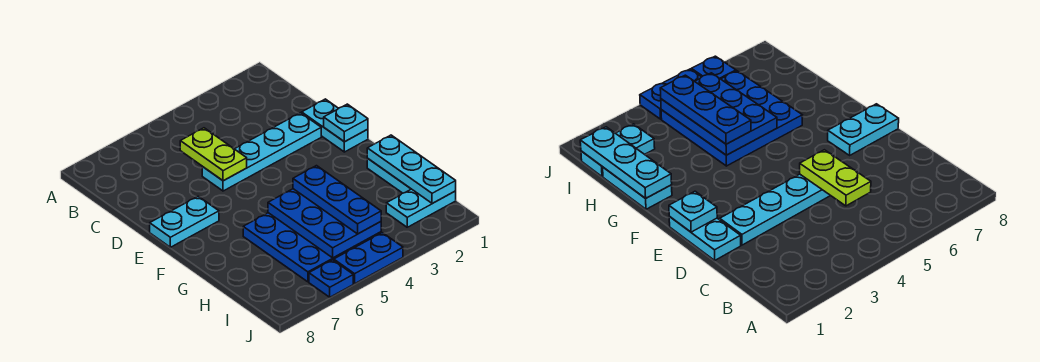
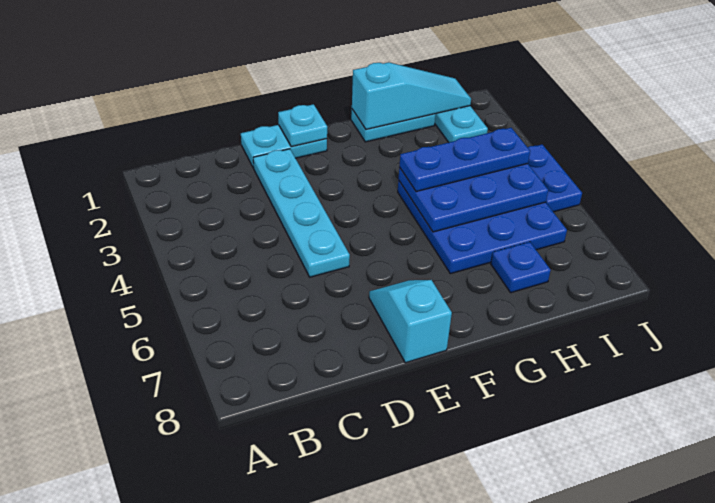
lime 1x2 plate [180,128,247,181] -> none
cyan 1x2 plate [150,196,219,247] -> cyan 1x2 slope [369,280,452,363]
cyan 1x3 plate [367,135,456,204] -> cyan 1x3 slope [352,62,471,130]
blue 1x1 plate [309,260,353,297] -> blue 1x1 plate moved to [491,242,551,293]

